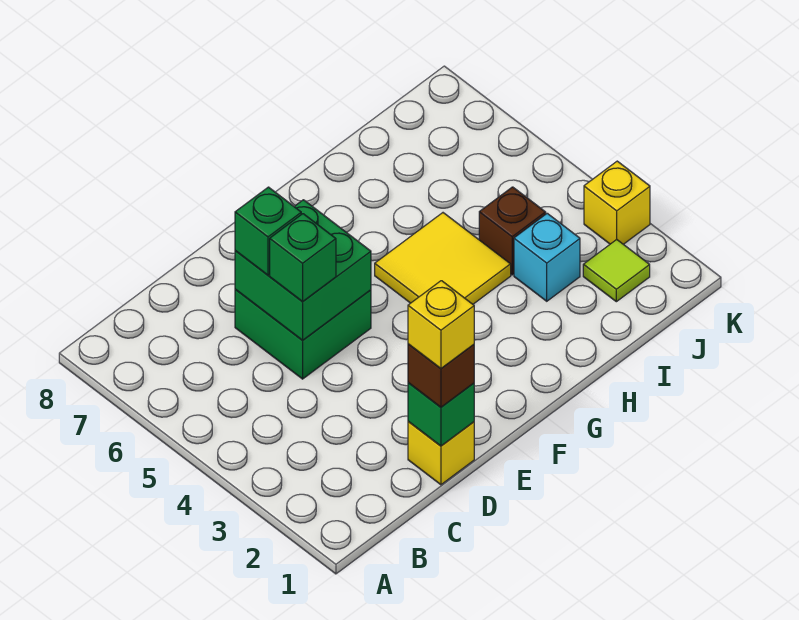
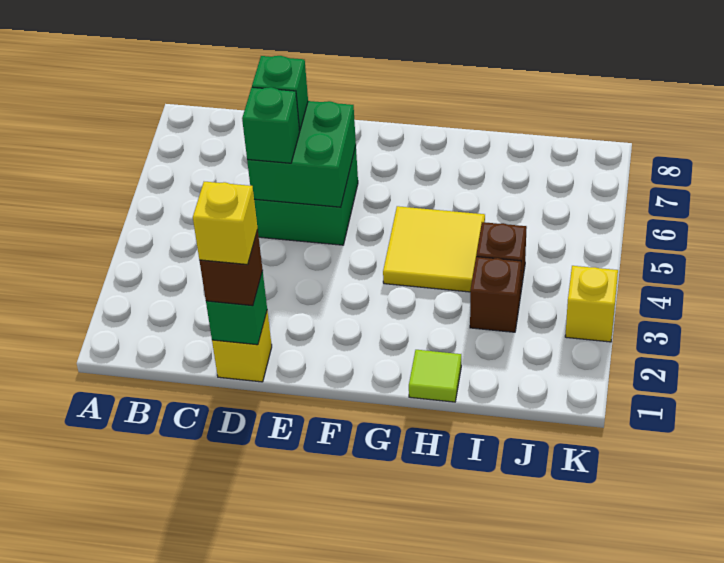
cyan 1x1 brick [514,213,580,301] -> brown 1x1 brick [470,257,521,332]
lime 1x1 tile [583,240,650,302] -> lime 1x1 tile moved to [409,350,461,402]

